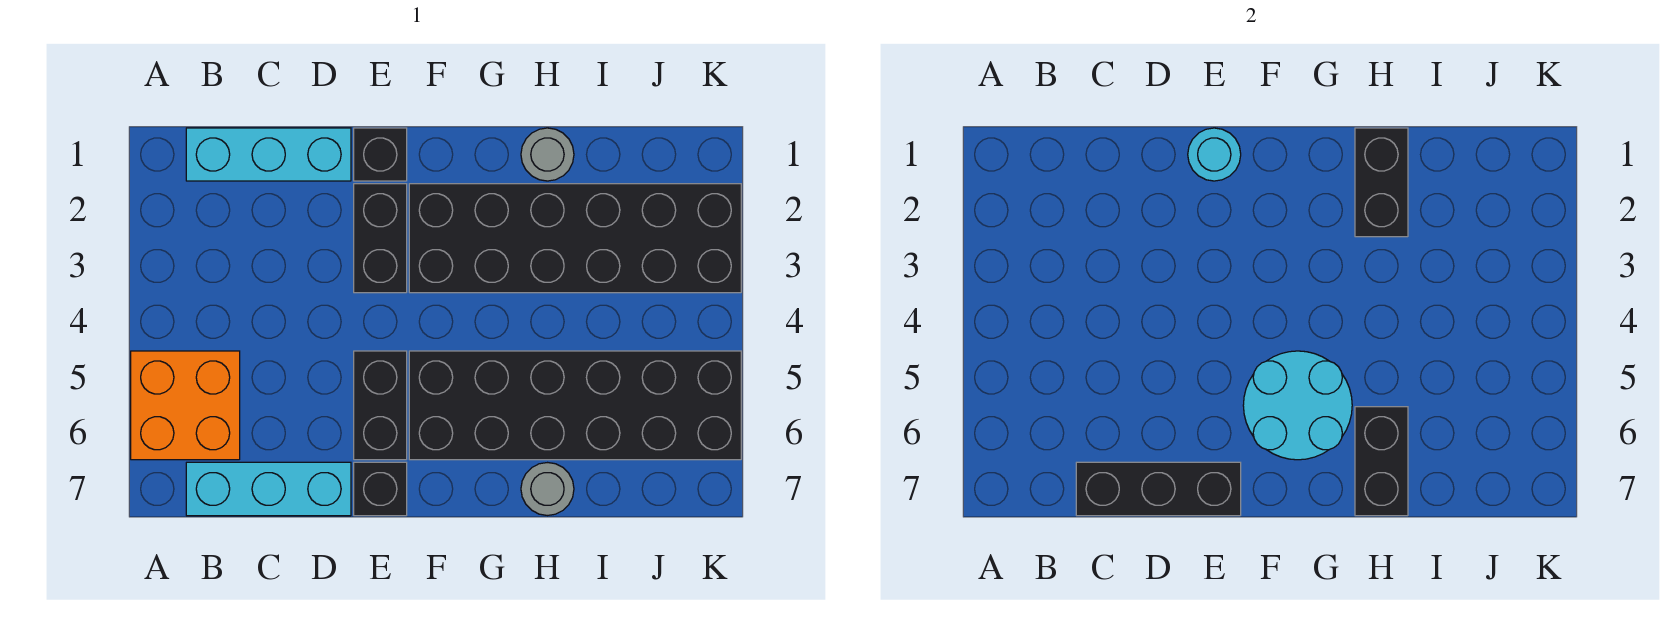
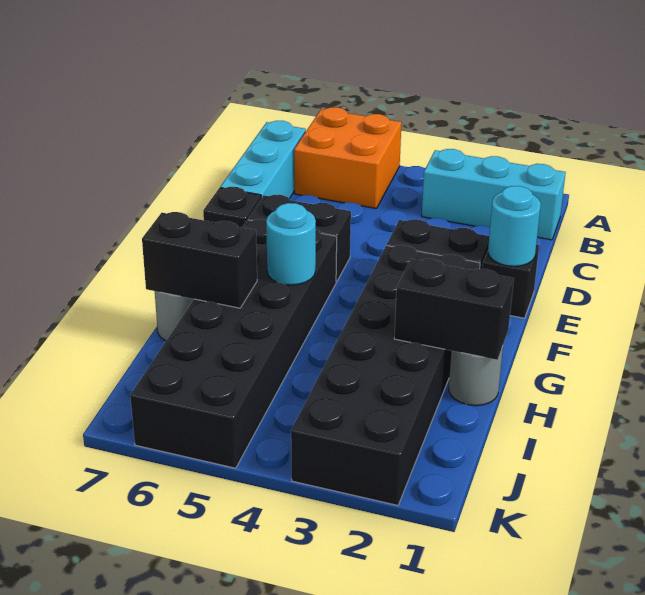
cyan 1x3 brick [186,128,351,181] -> cyan 1x3 brick turned to [422,149,566,240]
black 1x3 brick [1076,462,1241,516] -> none
cyan 2x2 round brick [1243,351,1352,460] -> cyan 1x1 round brick [266,203,316,285]

